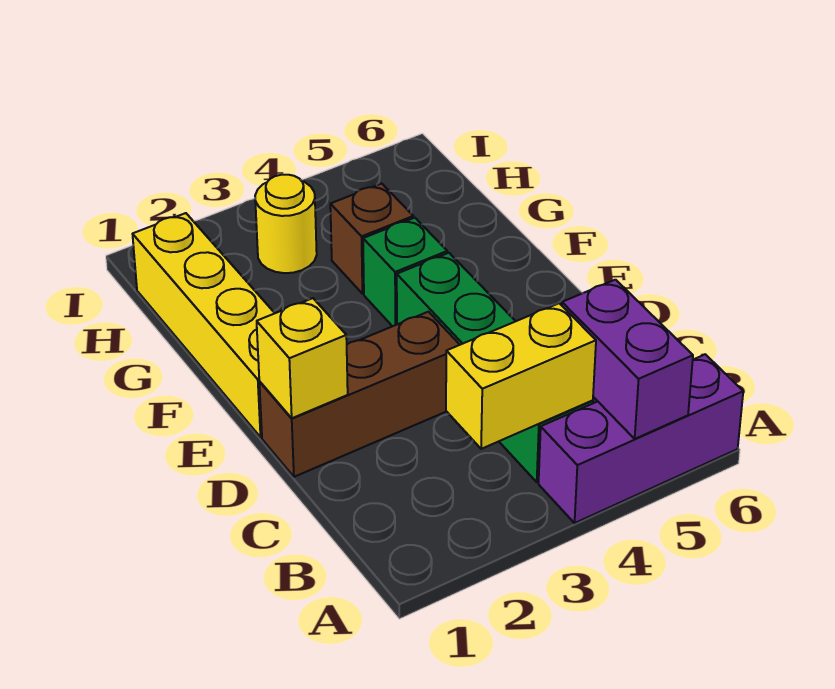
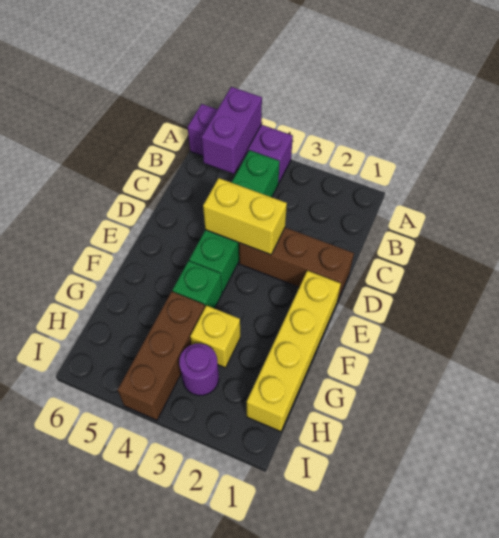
yellow 1x2 brick [446,303,596,449] -> yellow 1x2 brick moved to [203,178,287,255]
yellow 1x1 brick [257,298,348,418] -> yellow 1x1 brick moved to [190,305,240,368]
brown 1x1 brick [330,184,413,294] -> brown 1x3 brick [117,292,205,420]
yellow 1x1 round brick [255,175,317,273] -> purple 1x1 round brick [179,344,219,396]

